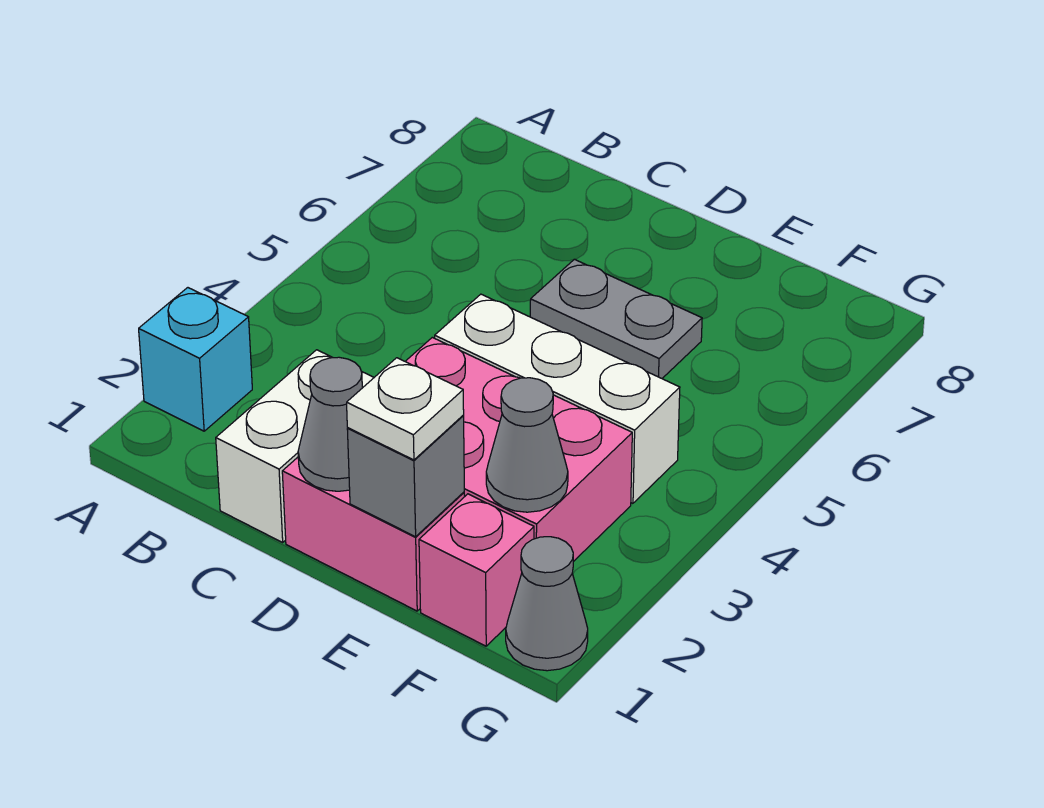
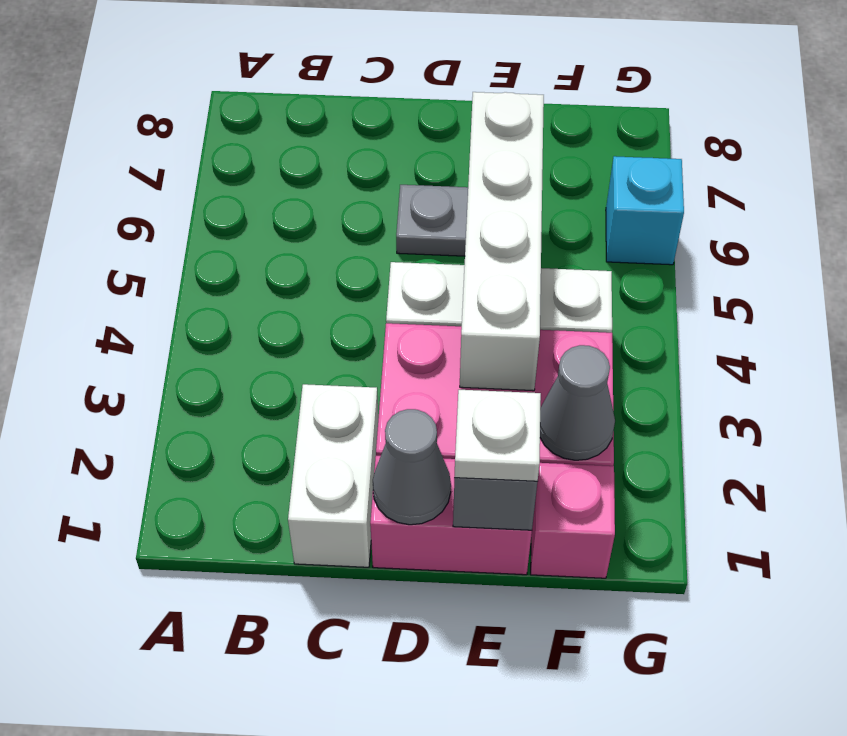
cyan 1x1 brick [139,288,252,431] -> cyan 1x1 brick moved to [606,156,684,265]
none -> white 1x4 brick [460,92,544,391]
grey 1x1 cone [506,537,588,671] -> none

